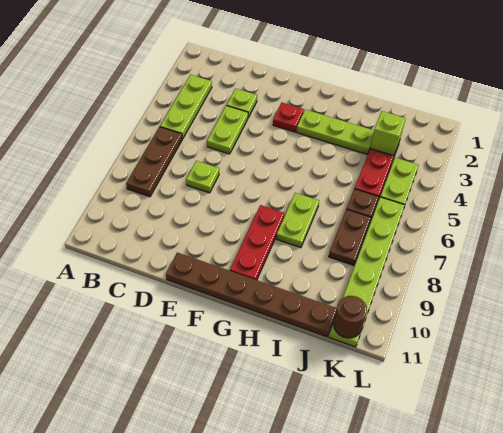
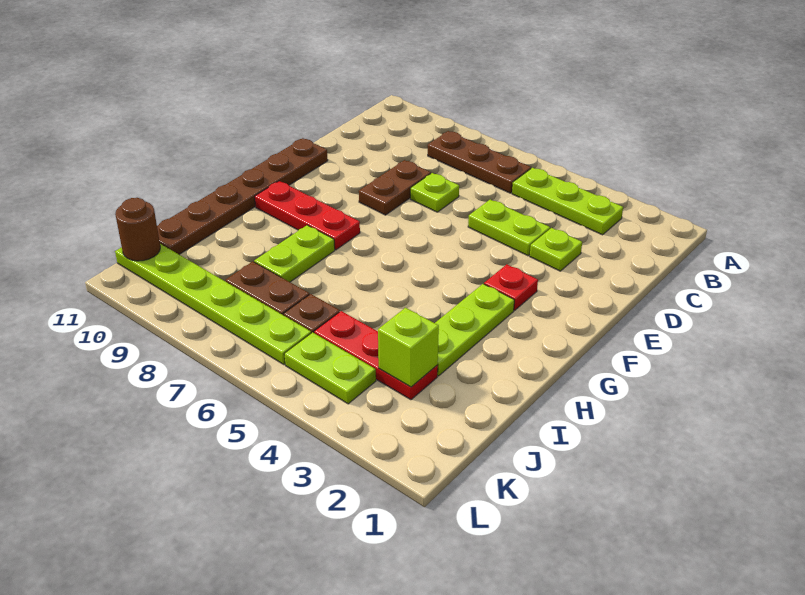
none -> brown 1x2 plate [359,160,431,215]
lime 1x2 plate [276,193,319,248] -> lime 1x2 plate turned to [254,225,335,282]

